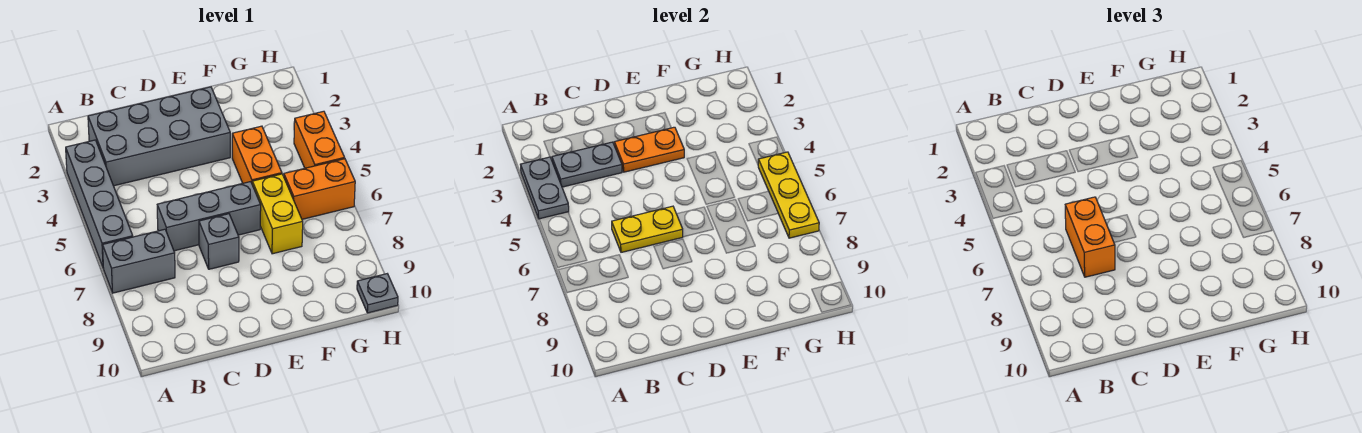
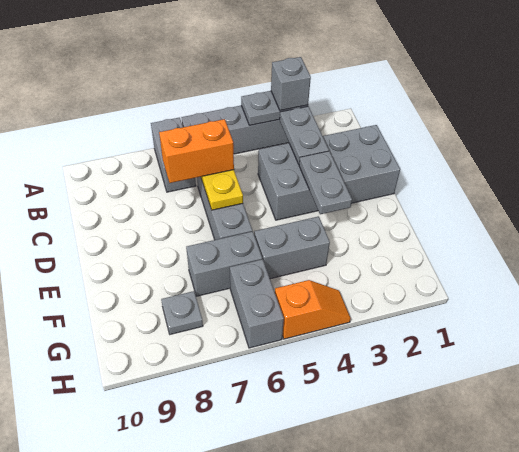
grey 2x4 brick [88,87,230,186] -> grey 2x4 brick turned to [258,125,400,220]
orange 1x2 plate [614,127,684,172] -> grey 1x2 plate [299,151,352,214]
grey 1x1 brick [199,214,239,269] -> grey 1x1 brick moved to [271,57,311,110]
orange 1x2 brick [232,126,282,183] -> grey 1x2 brick [254,216,330,279]
yellow 1x2 brick [252,174,303,254] -> grey 1x2 brick [186,231,262,296]
orange 1x2 brick [284,159,355,219] -> grey 1x2 brick [230,259,284,348]
orange 1x2 brick [294,111,345,168] -> orange 1x2 slope [275,280,351,339]
yellow 1x3 plate [758,152,819,238] -> none
grey 1x1 plate [357,274,398,313] -> grey 1x1 plate moved to [161,291,203,334]

